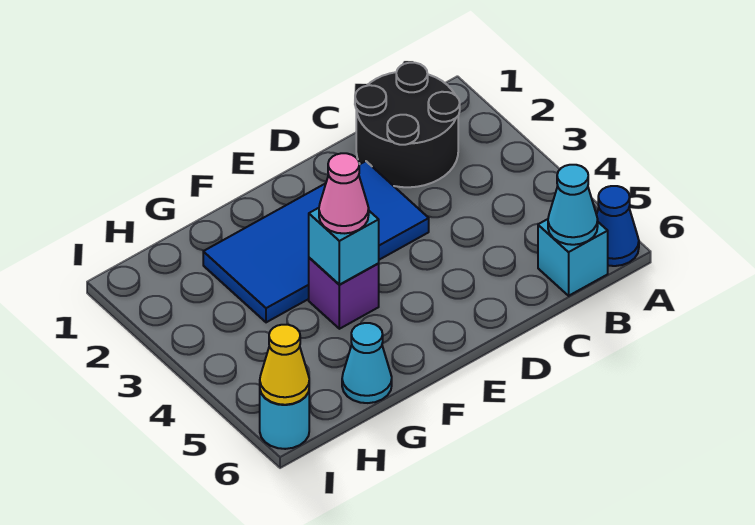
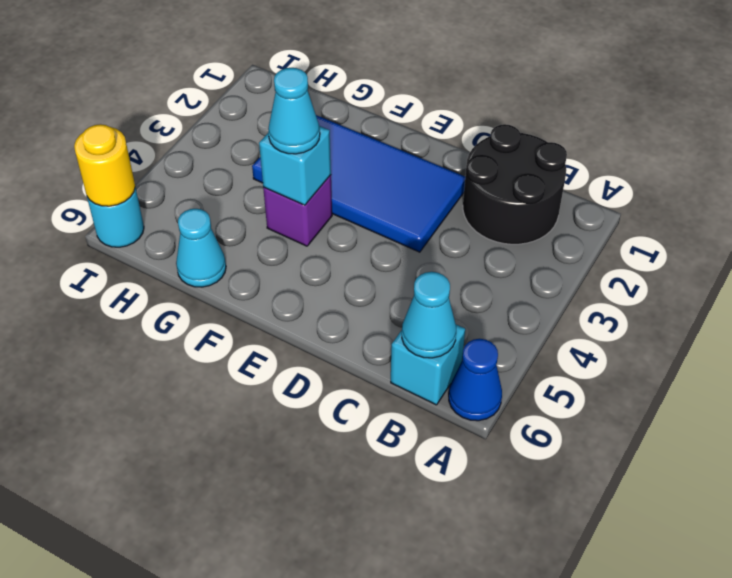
pink 1x1 cone [319,153,369,233] -> cyan 1x1 cone [268,68,320,154]
yellow 1x1 cone [260,325,309,405] -> yellow 1x1 round brick [74,124,135,206]

